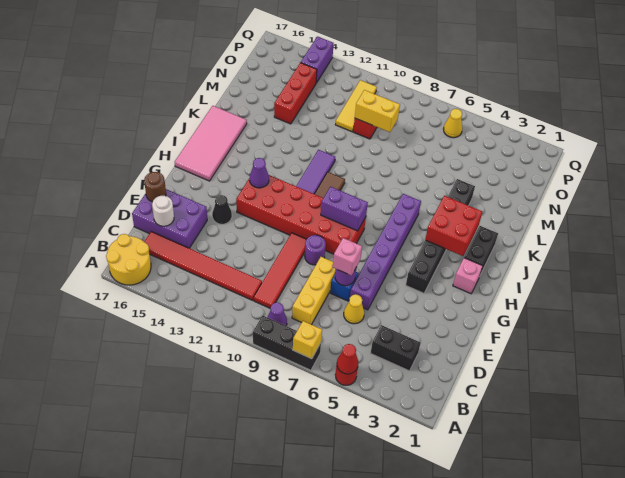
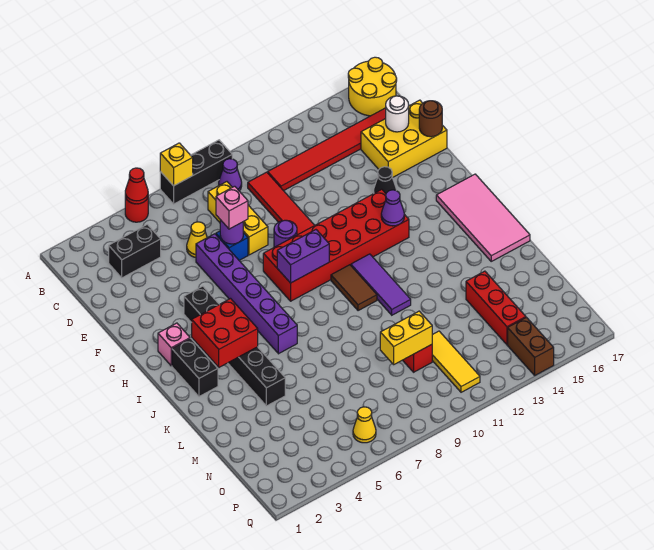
purple 2x3 brick [132,189,207,248] -> yellow 2x3 brick [361,100,447,178]
purple 1x2 brick [301,36,334,83] -> brown 1x2 brick [508,317,554,375]

